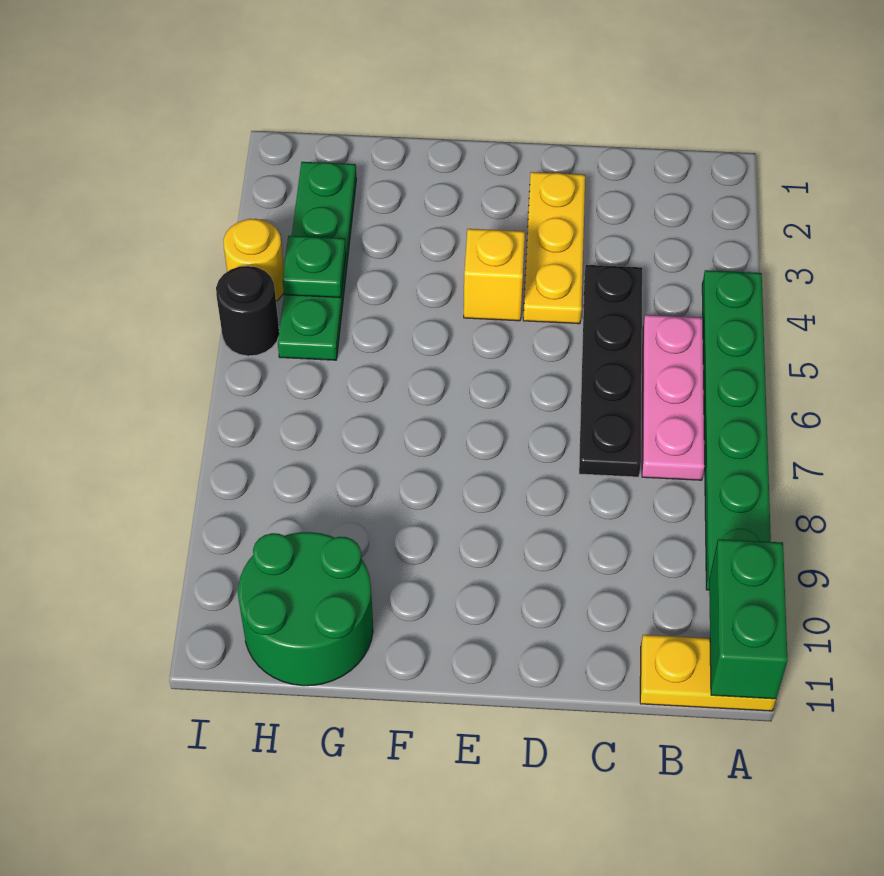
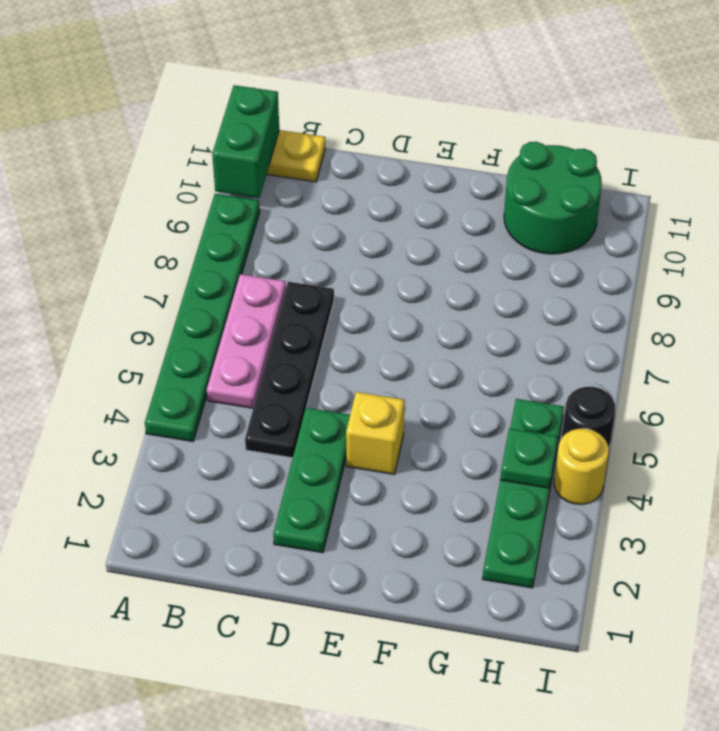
yellow 1x3 plate [523,172,585,324] -> green 1x3 plate [273,408,350,553]

